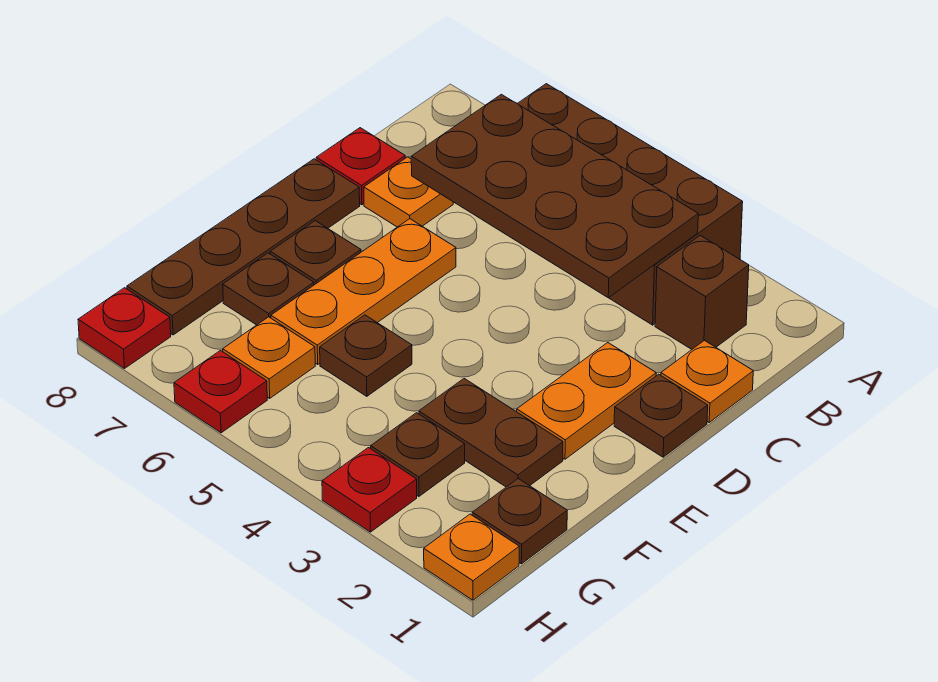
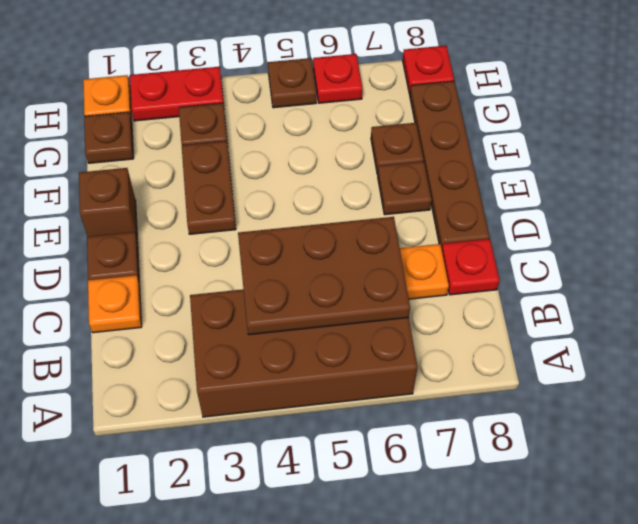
brown 1x1 brick [655,236,749,349] -> brown 1x1 brick moved to [79,168,137,238]
brown 2x4 plate [411,94,698,298] -> brown 2x3 plate [238,217,410,335]
orange 1x2 plate [517,343,656,459] -> none
orange 1x3 plate [271,219,456,364] -> none
brown 1x2 plate [419,379,563,487] -> brown 1x2 plate turned to [182,141,236,234]
brown 1x1 plate [320,315,412,396] -> brown 1x1 plate moved to [268,58,316,108]
orange 1x1 plate [223,317,315,398] -> none
red 1x1 plate [322,448,417,532] -> red 1x2 plate [130,67,223,121]

